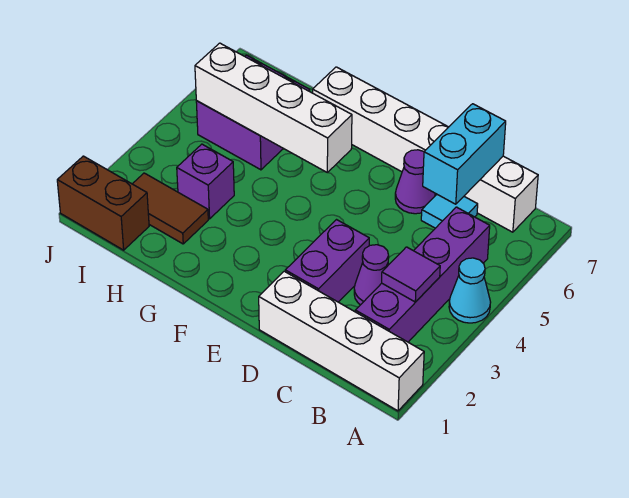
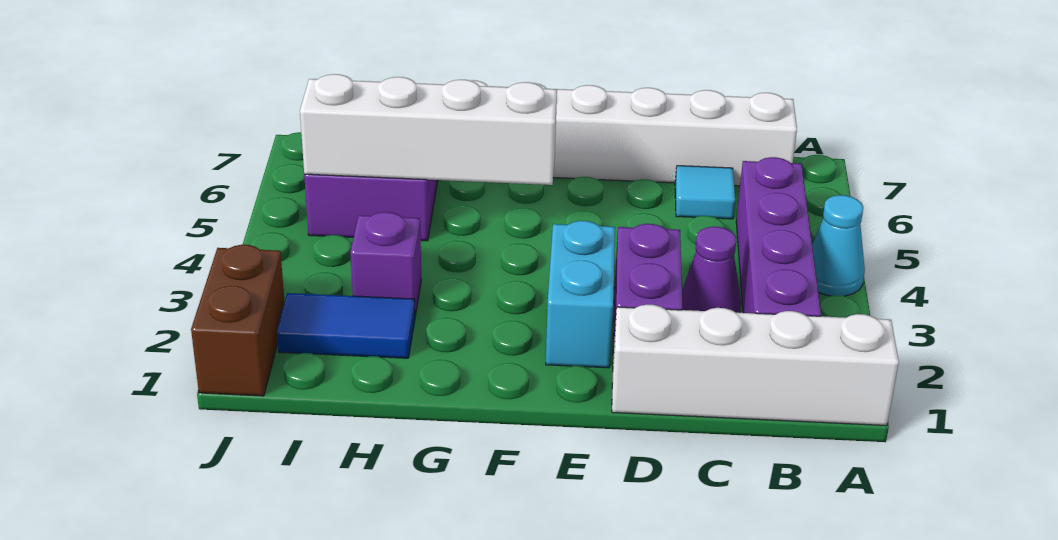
purple 1x1 tile [382,247,440,302] -> none
cyan 1x2 brick [423,104,506,204] -> cyan 1x2 brick moved to [546,221,615,368]
purple 1x1 cone [395,150,435,214] -> none
brown 1x2 tile [133,173,208,244] -> blue 1x2 tile [277,293,415,358]
brown 1x2 brick [57,156,149,250] -> brown 1x2 brick turned to [191,245,285,396]

